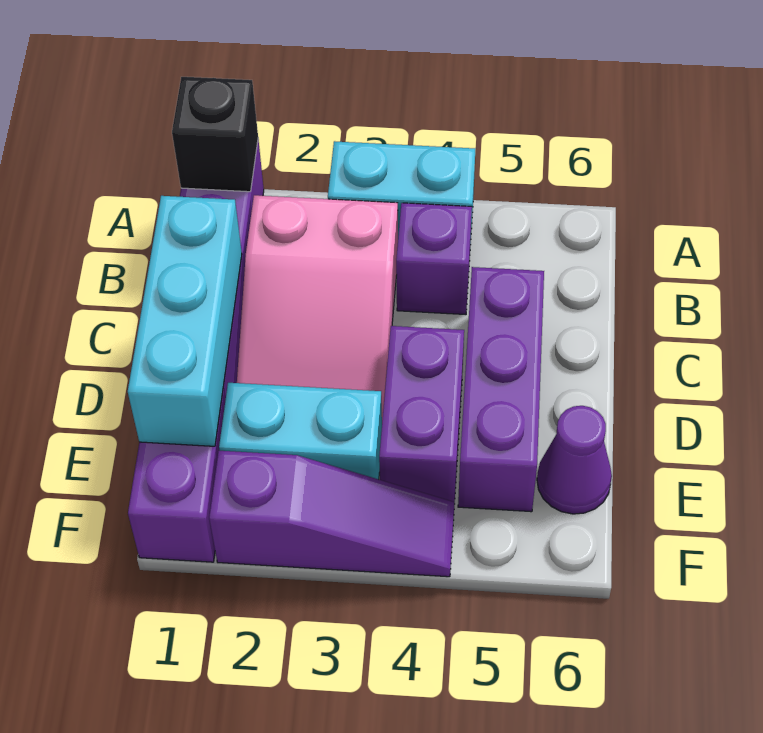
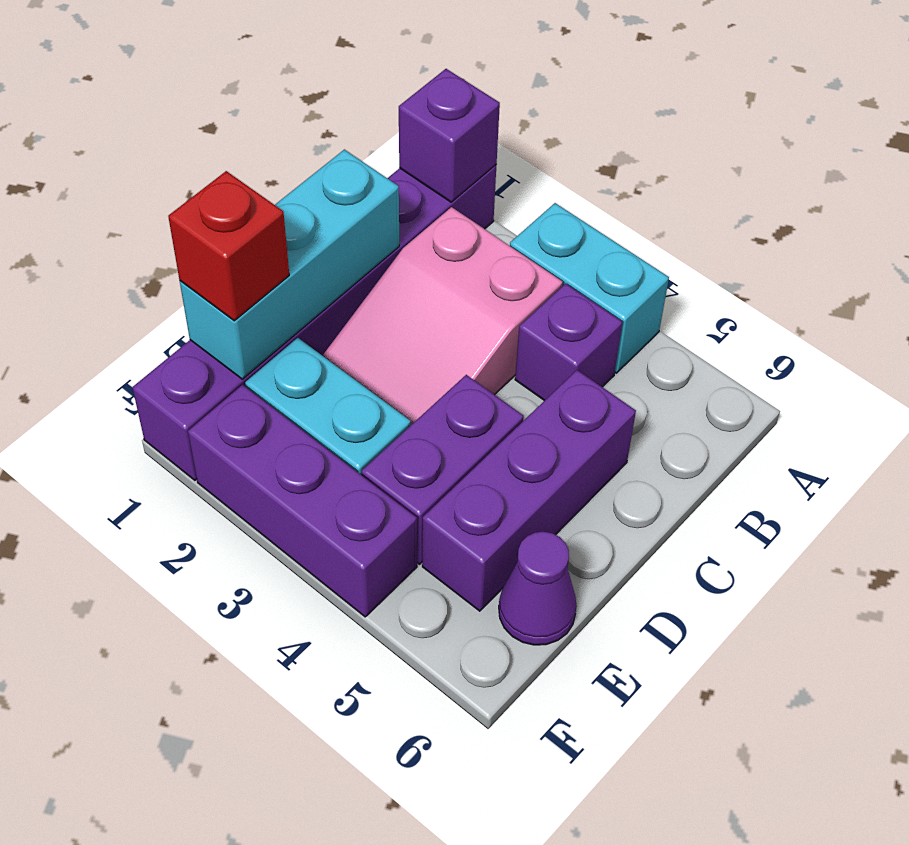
black 1x1 brick [172,77,258,192] -> purple 1x1 brick [399,69,500,202]
none -> red 1x1 brick [168,171,289,321]
purple 1x3 slope [209,451,454,577] -> purple 1x3 brick [188,385,417,617]

